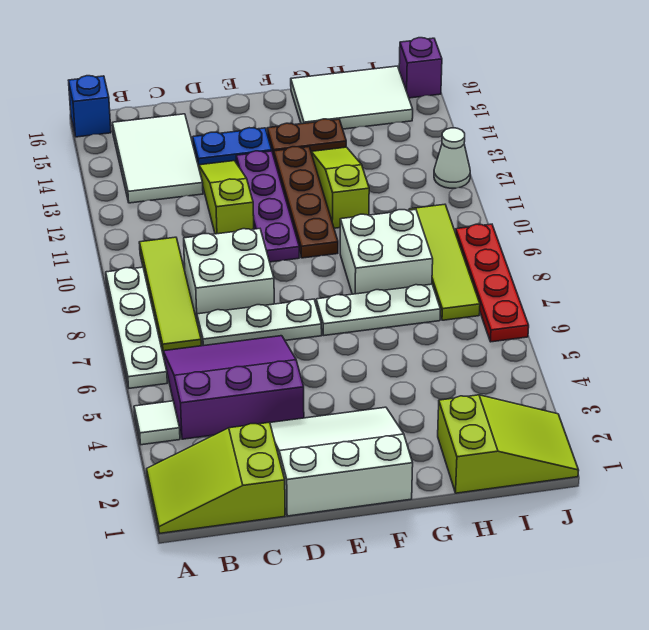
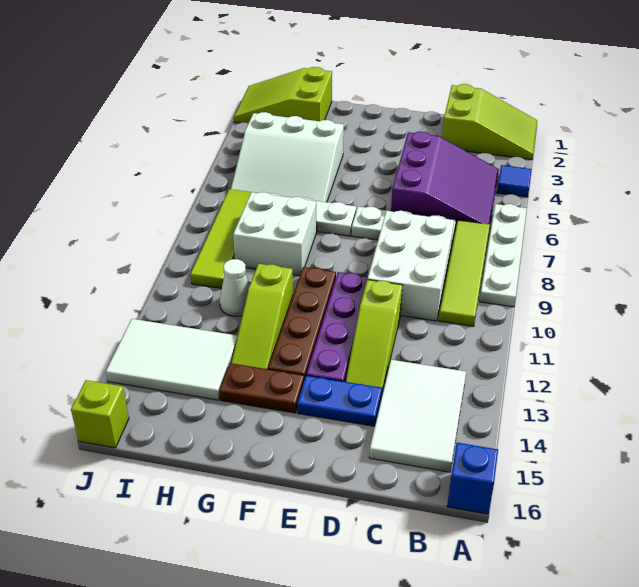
white 1x1 tile [134,401,180,445] -> blue 1x1 tile [497,165,532,197]
purple 3x3 slope [163,336,304,439] -> purple 3x3 slope turned to [391,132,499,229]
white 2x2 brick [184,229,274,320] -> white 2x3 brick [368,211,454,321]
white 3x3 slope [270,407,413,516] -> white 3x3 slope moved to [231,112,344,202]
white 2x3 tile [291,66,413,129] -> white 2x3 tile moved to [106,319,238,400]
red 1x4 plate [456,224,529,342] -> none
white 1x1 cone [434,128,470,188] -> white 1x1 cone moved to [219,259,250,316]
purple 1x1 brick [399,38,442,98] -> lime 1x1 brick [71,380,129,448]

